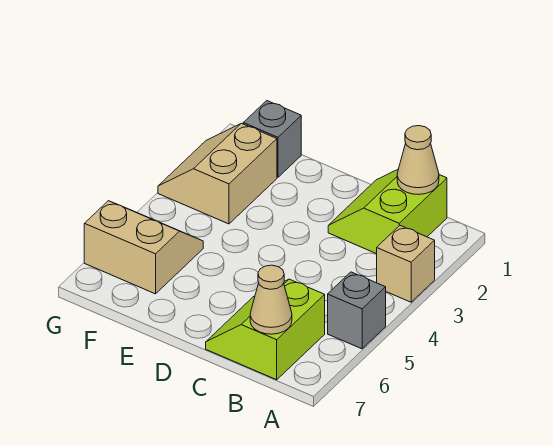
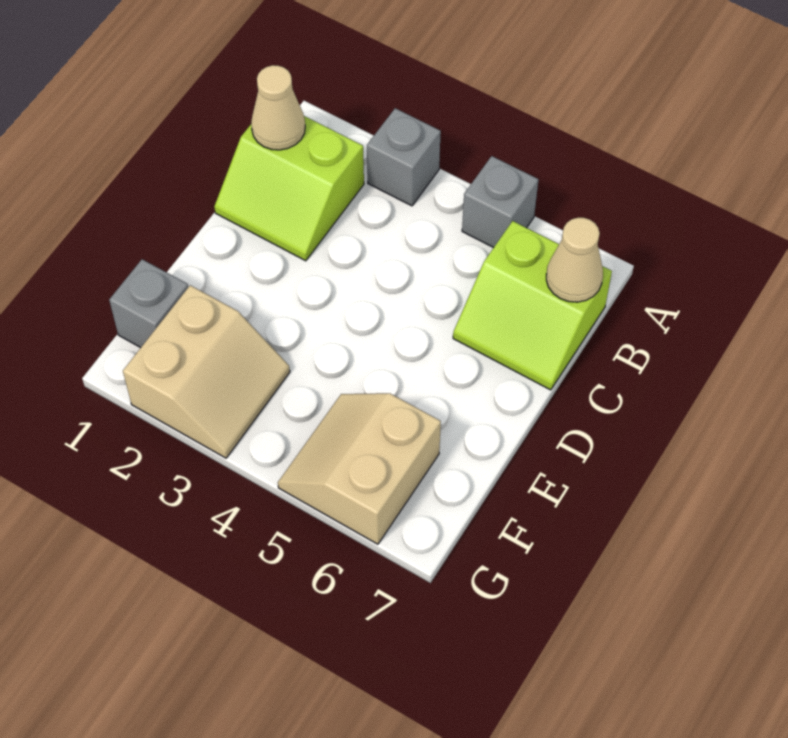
tan 1x1 brick [377,226,435,302] -> grey 1x1 brick [367,108,441,206]
tan 2x2 slope [158,123,277,224] -> tan 2x2 slope turned to [123,285,290,458]

